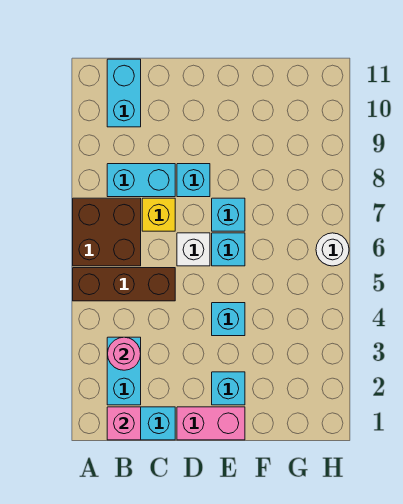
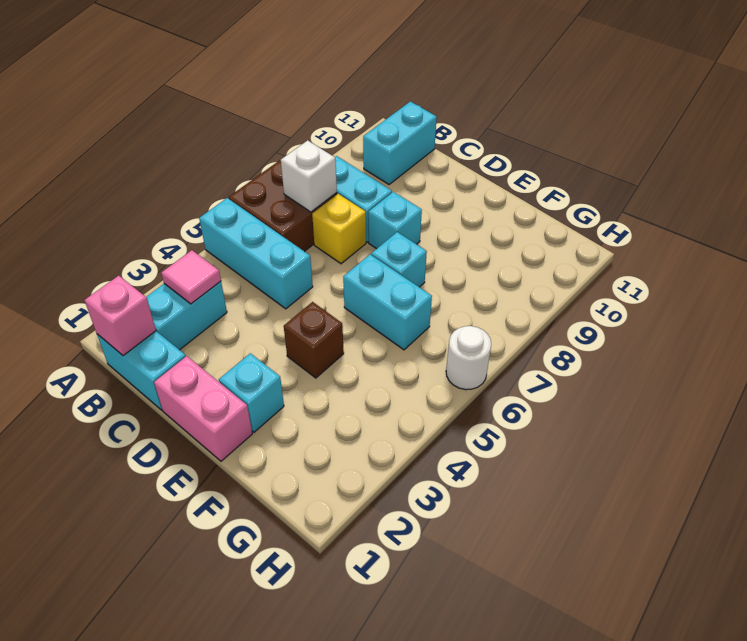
brown 1x3 brick [73,268,175,301] -> cyan 1x3 brick [199,198,313,309]
pink 1x1 round brick [108,337,141,370] -> pink 1x1 tile [161,250,221,304]
white 1x1 brick [177,233,210,266] -> white 1x1 brick moved to [281,140,337,212]
cyan 1x1 brick [212,303,245,336] -> brown 1x1 brick [284,302,344,378]
cyan 1x1 brick [212,233,245,266] -> cyan 1x2 brick [343,255,432,350]

